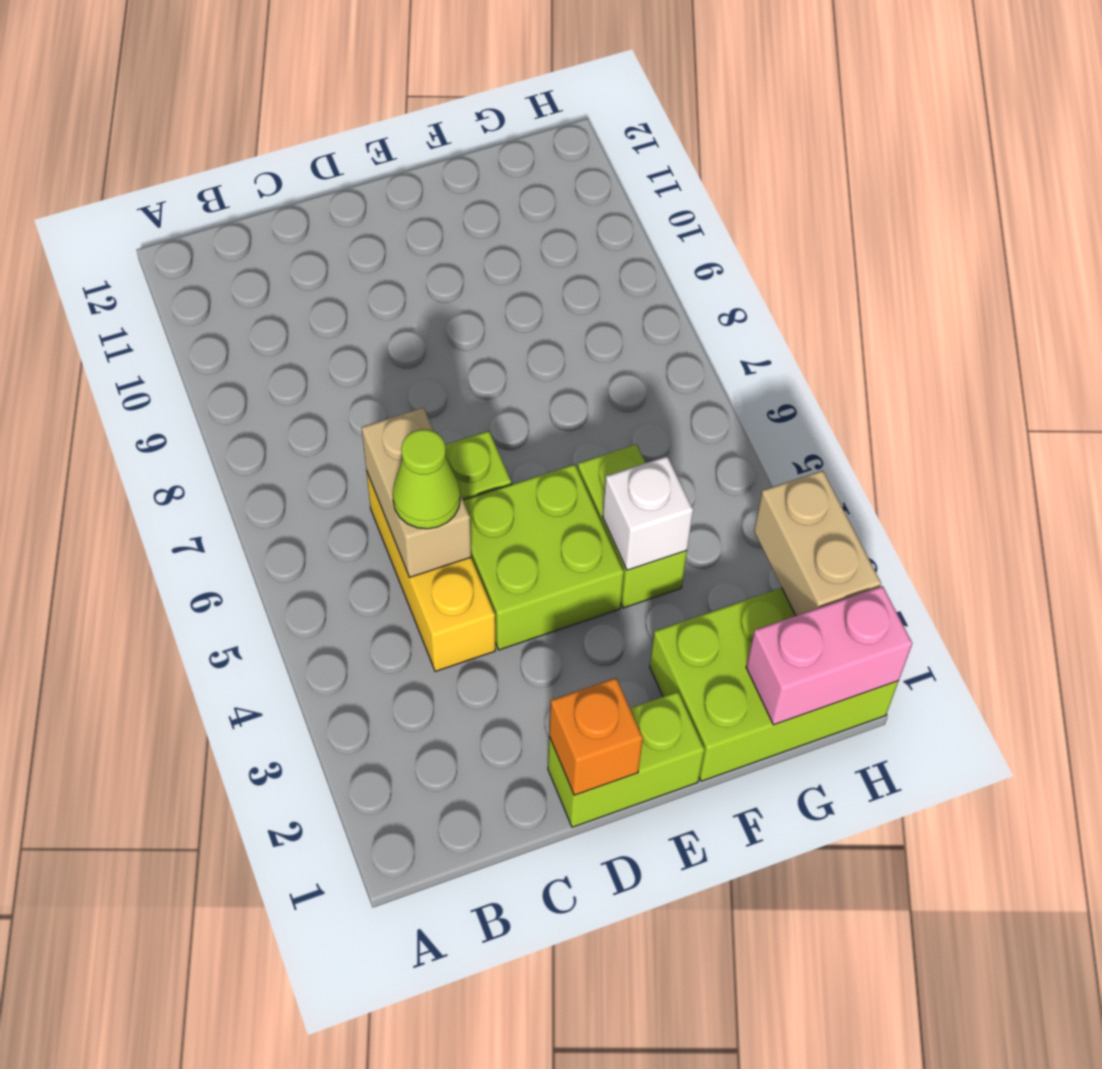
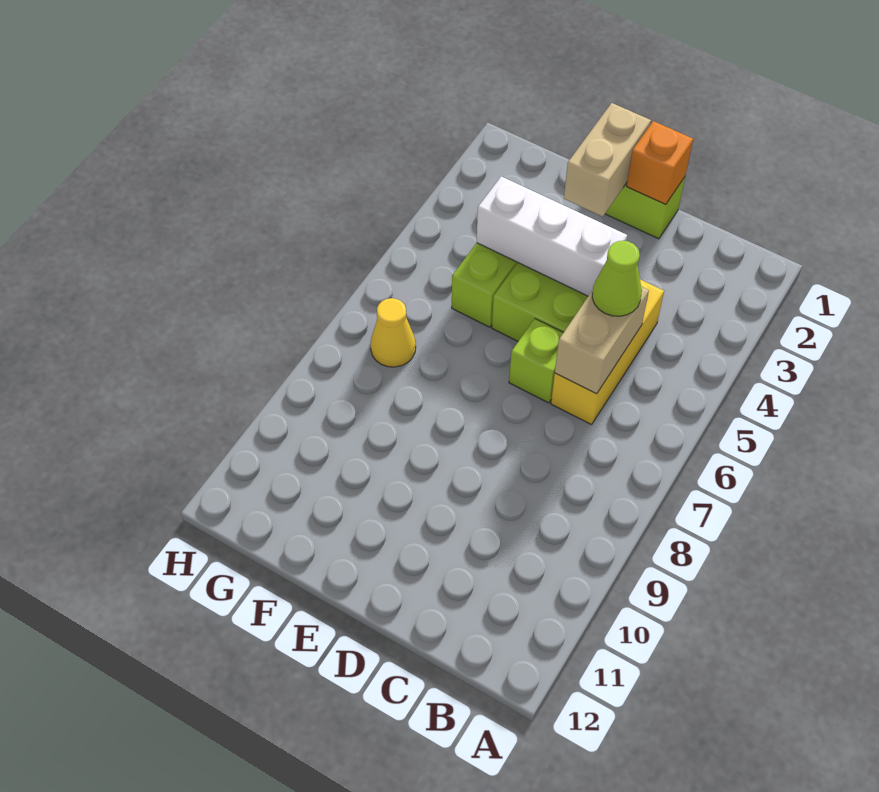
lime 2x3 brick [650,588,899,781] -> none
white 1x1 brick [603,456,693,570] -> white 1x3 brick [477,176,627,296]
pink 1x2 brick [746,586,912,725] -> none
none -> yellow 1x1 cone [370,298,416,367]
tan 1x2 brick [754,470,881,616] -> tan 1x2 brick moved to [564,103,651,217]

